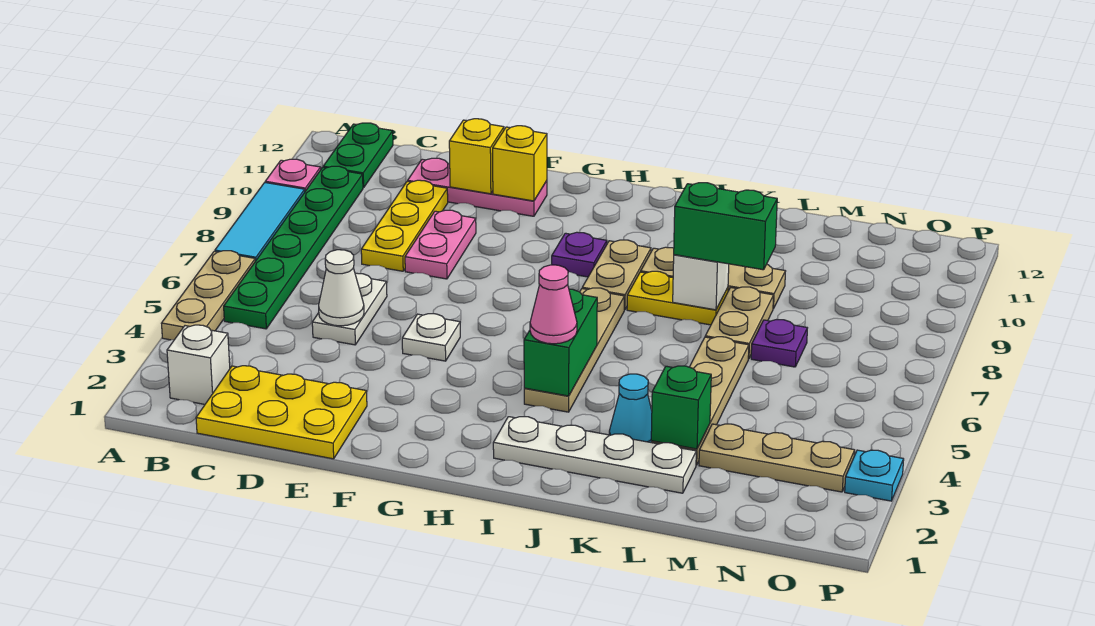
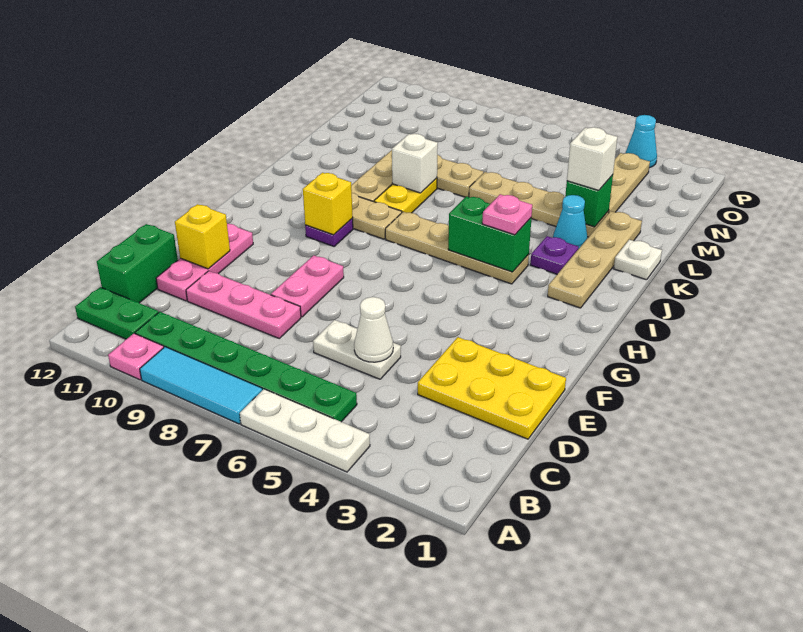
tan 1x3 plate [161,251,255,340] -> white 1x3 plate [240,389,370,472]
white 1x1 brick [167,325,230,404] -> white 1x1 brick moved to [567,127,617,190]
yellow 2x3 plate [196,366,367,459] -> yellow 2x3 plate turned to [418,337,566,439]
yellow 1x3 plate [361,180,448,271] -> pink 1x3 plate [186,271,301,338]
pink 1x2 plate [405,210,476,279] -> pink 1x2 plate turned to [271,255,344,317]
white 1x1 plate [402,314,460,361] -> white 1x1 plate moved to [614,240,662,280]
yellow 1x1 brick [493,126,547,201] -> yellow 1x1 brick moved to [303,173,353,235]
white 1x4 plate [493,417,696,493] -> tan 1x4 plate [548,211,642,308]
pink 1x1 cone [530,265,577,344] -> pink 1x1 plate [482,194,532,235]
green 1x2 brick [674,183,777,270] -> green 1x2 brick moved to [97,224,178,303]
purple 1x1 plate [751,320,807,367] -> purple 1x1 plate moved to [531,236,579,274]
cyan 1x1 plate [845,450,904,501] -> cyan 1x1 cone [626,115,657,168]

